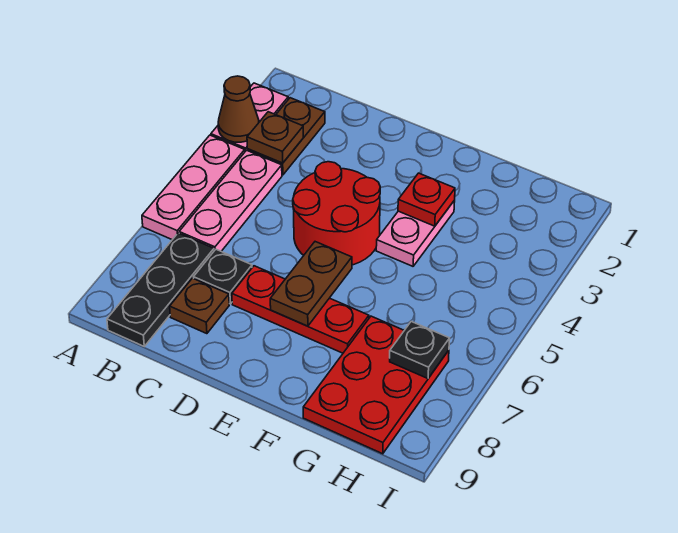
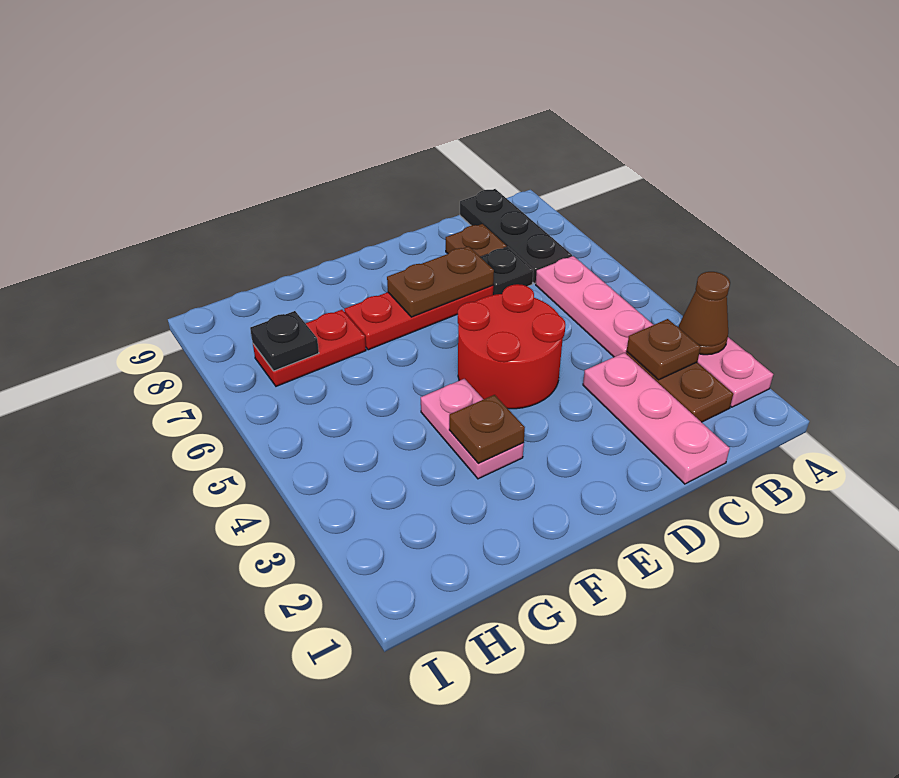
pink 1x3 plate [142,135,245,240] -> pink 1x3 plate moved to [583,353,730,484]
brown 1x2 plate [270,242,352,326] -> brown 1x2 plate turned to [387,246,494,317]
red 1x1 plate [398,173,455,226] -> brown 1x1 plate [449,395,525,463]
red 2x3 plate [303,316,449,454] -> red 1x2 plate [253,310,366,386]

